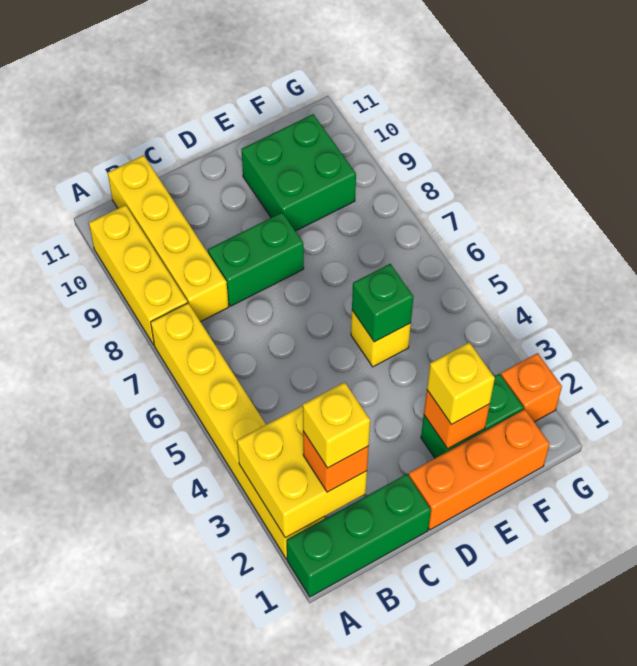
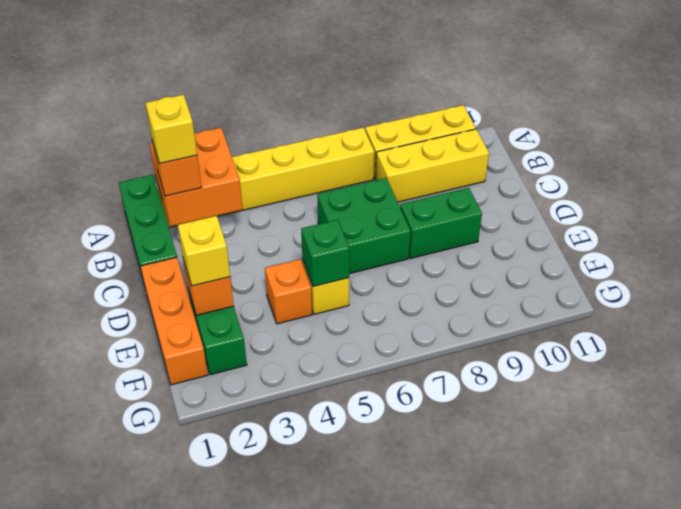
yellow 2x2 brick [237,406,367,538] -> orange 2x2 brick [150,128,243,226]
yellow 1x4 brick [108,155,229,322] -> yellow 1x3 brick [376,129,489,202]
green 1x2 brick [208,212,304,306] -> green 1x2 brick turned to [400,188,482,259]
green 2x2 brick [241,114,356,231] -> green 2x2 brick moved to [317,178,411,274]
orange 1x1 brick [501,353,562,422] -> orange 1x1 brick moved to [265,259,312,324]

